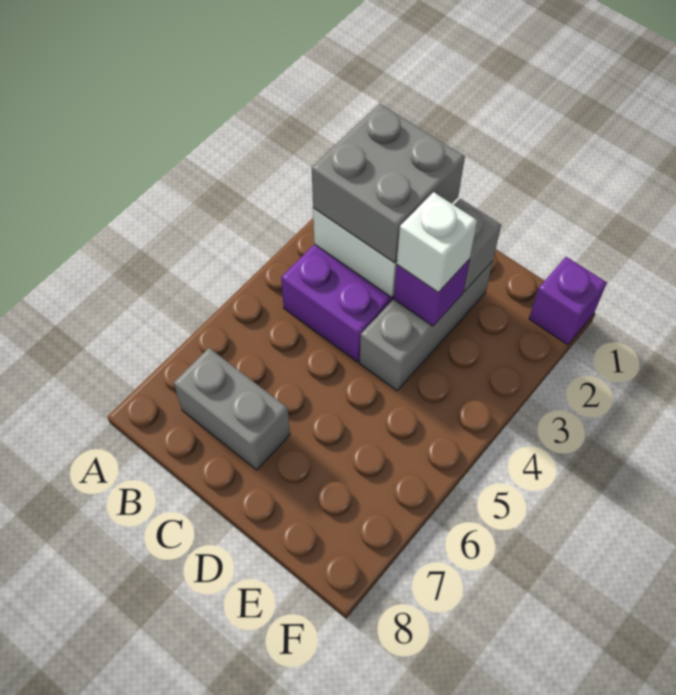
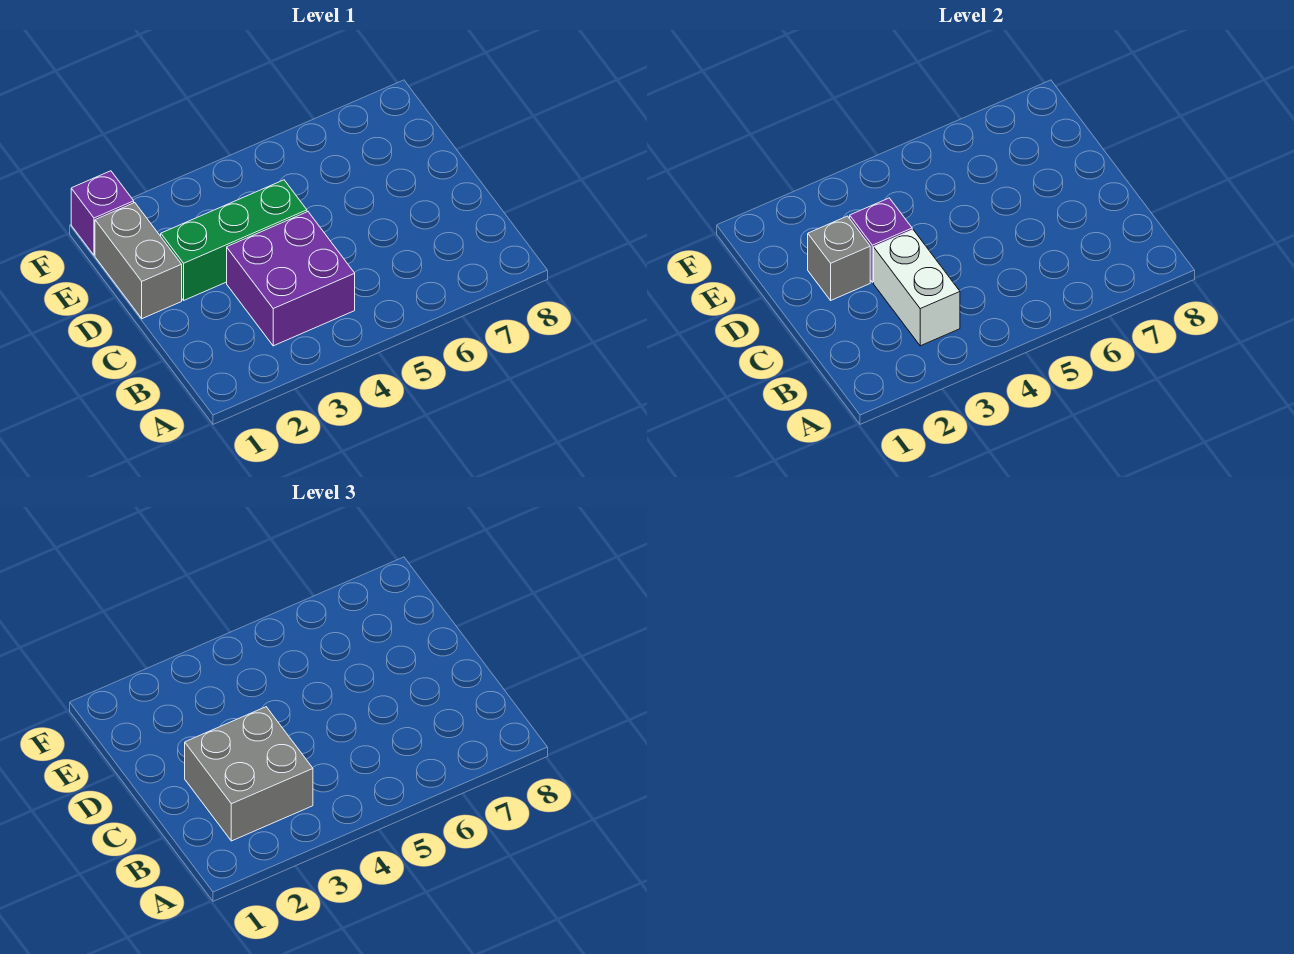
grey 1x2 brick [174,348,290,470] -> grey 1x2 brick moved to [95,203,182,319]
grey 1x3 brick [360,261,493,391] -> green 1x3 brick [161,180,307,300]
white 1x1 brick [397,192,477,292] -> none

